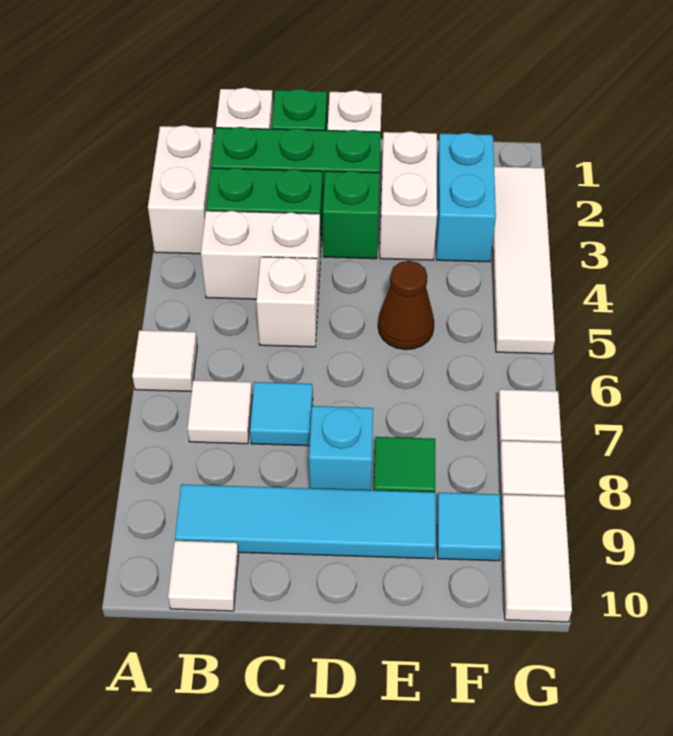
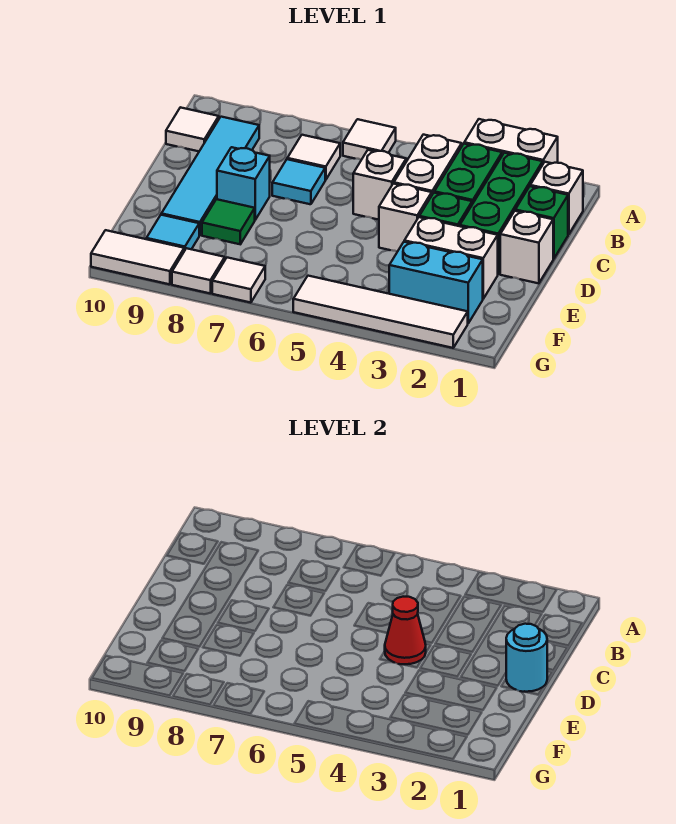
none -> cyan 1x1 round brick [506,624,547,692]
none -> white 1x1 brick [379,184,432,252]
none -> red 1x1 cone [385,597,426,664]
brown 1x1 cone [378,261,434,350] -> none

